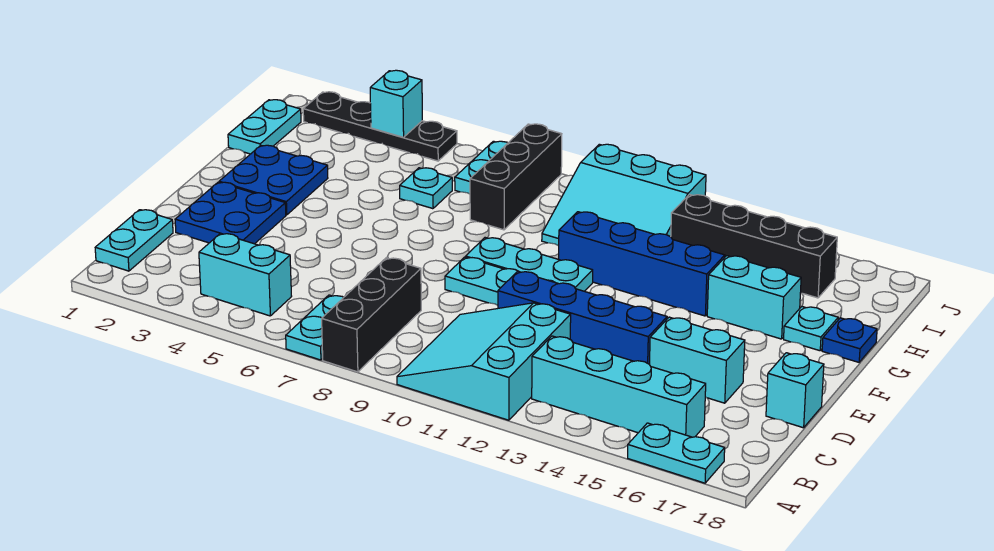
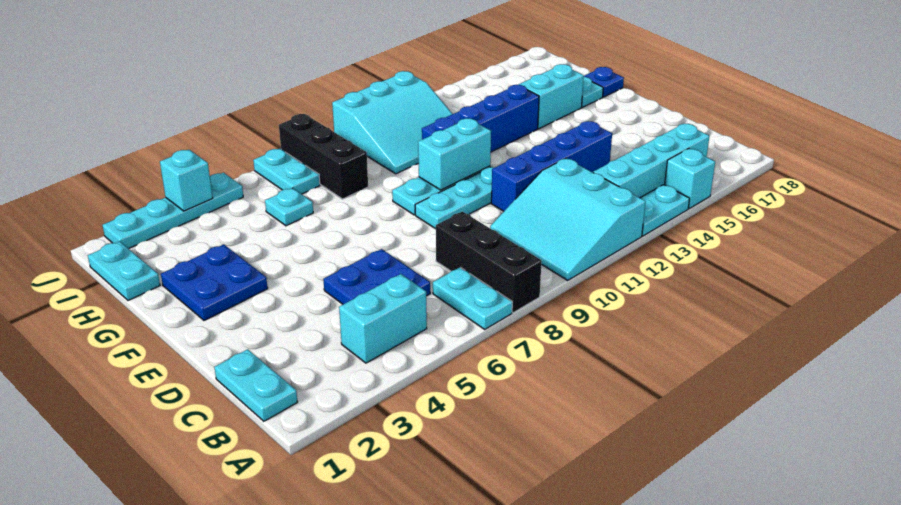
cyan 1x2 plate [628,423,725,483] -> cyan 1x2 plate moved to [640,185,690,236]
blue 2x2 plate [175,182,286,244] -> blue 2x2 plate moved to [323,249,430,304]
cyan 1x2 brick [649,317,745,403] -> cyan 1x2 brick moved to [418,118,491,190]
cyan 1x1 brick [766,353,824,428] -> cyan 1x1 brick moved to [665,149,715,208]
black 1x4 brick [671,195,837,298] -> none
black 1x4 plate [303,92,457,161] -> cyan 1x4 plate [102,173,243,249]

